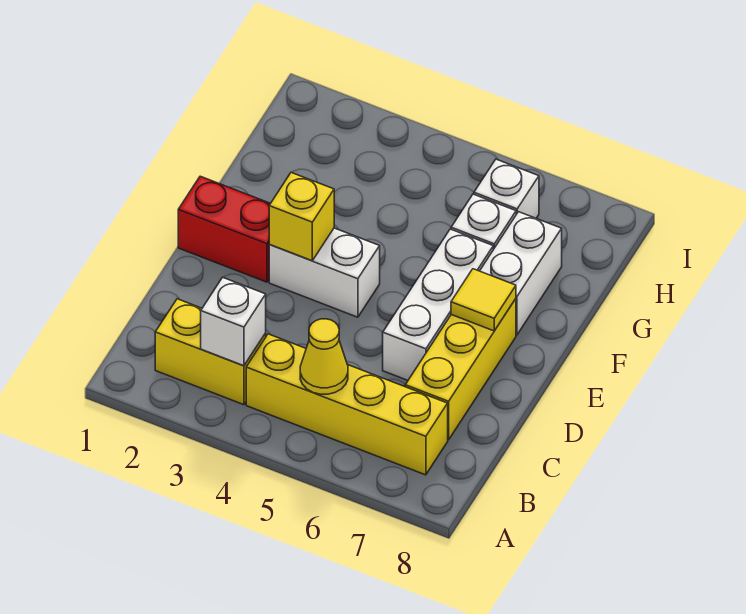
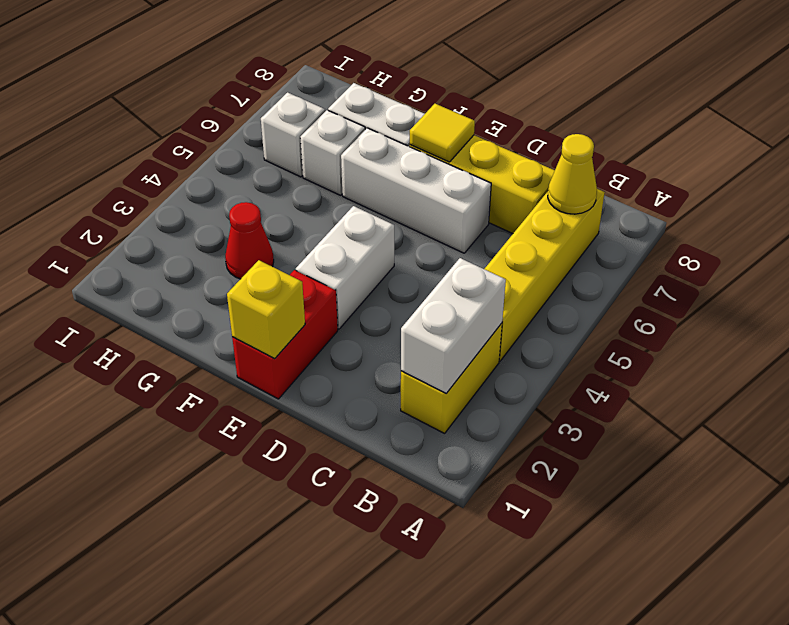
white 1x1 brick [201,277,266,366] -> white 1x2 brick [401,258,506,393]
yellow 1x1 cone [300,319,348,394] -> yellow 1x1 cone moved to [548,134,597,214]
yellow 1x1 brick [269,173,334,261] -> yellow 1x1 brick moved to [227,260,305,358]
none -> red 1x1 cone [225,202,274,279]

